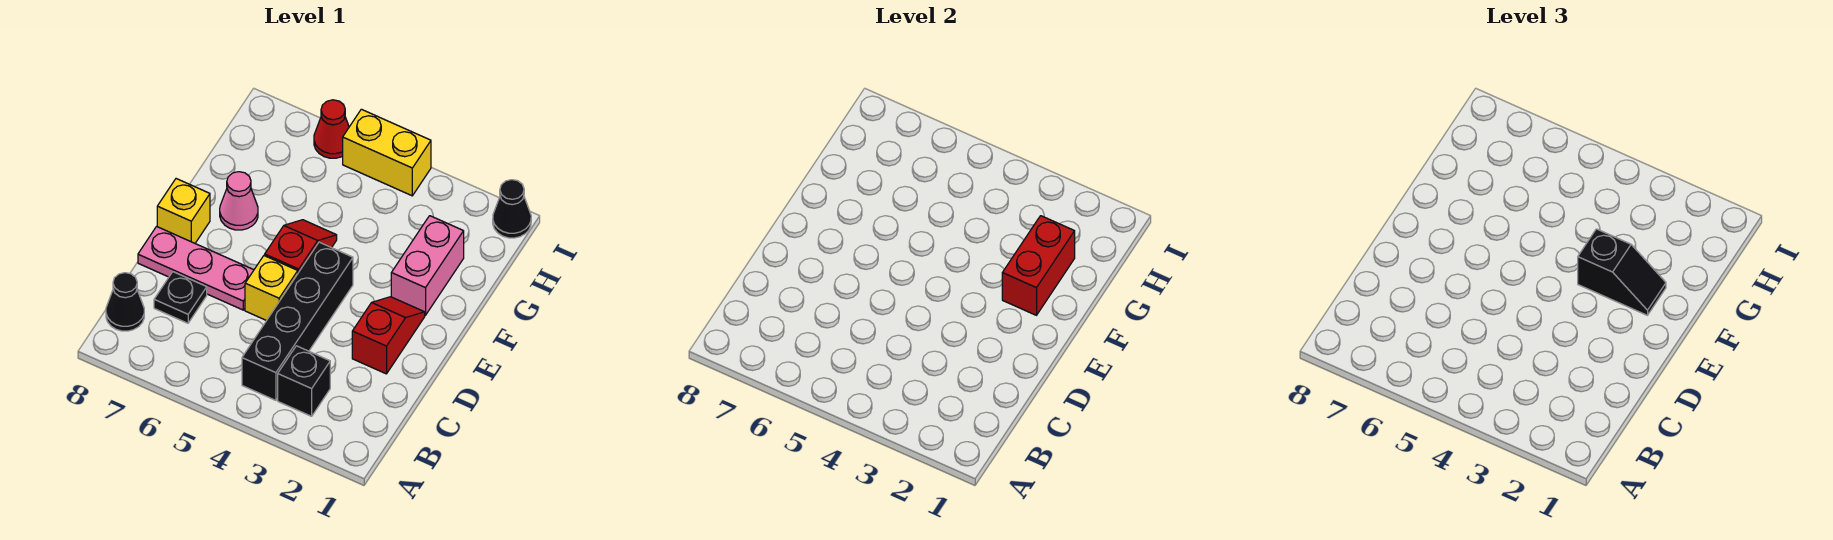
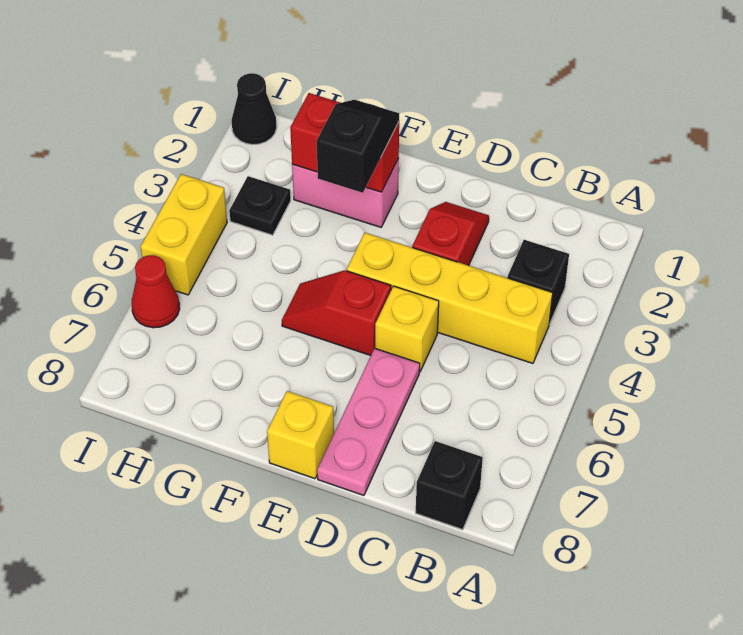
black 1x4 brick [242,242,353,400] -> yellow 1x4 brick [347,233,553,363]
black 1x1 cone [106,273,144,331] -> black 1x1 brick [416,441,483,530]
black 1x1 plate [154,272,207,323] -> black 1x1 plate moved to [229,176,291,235]
red 1x2 slope [352,297,425,374] -> red 1x2 slope turned to [412,202,489,266]
pink 1x1 cone [220,172,258,230] -> none

